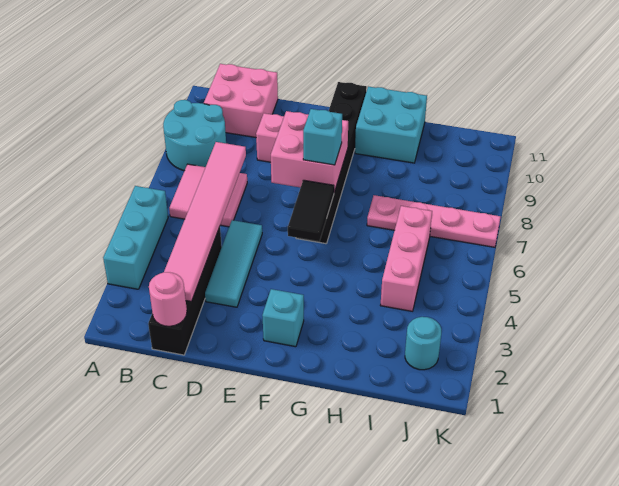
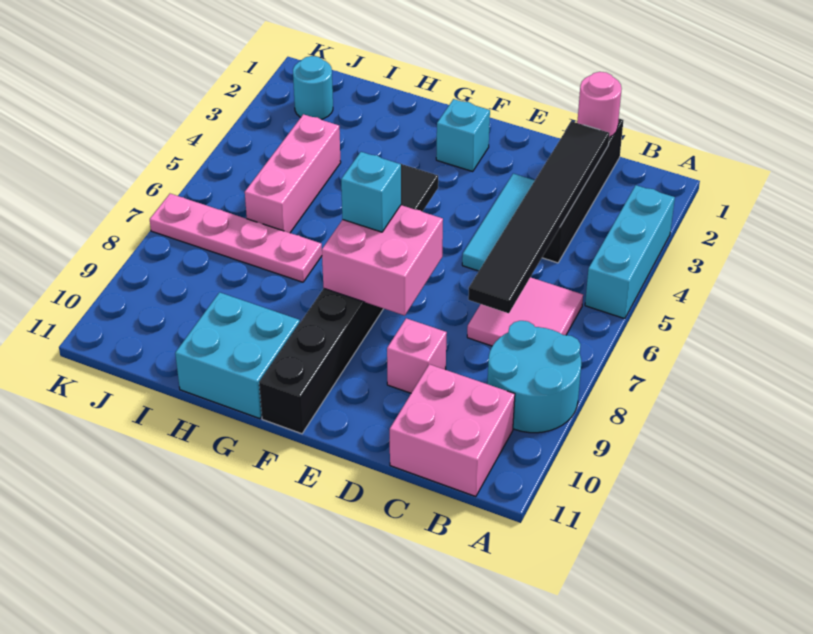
pink 1x6 tile [164,142,246,301] -> black 1x6 tile [468,121,610,313]

